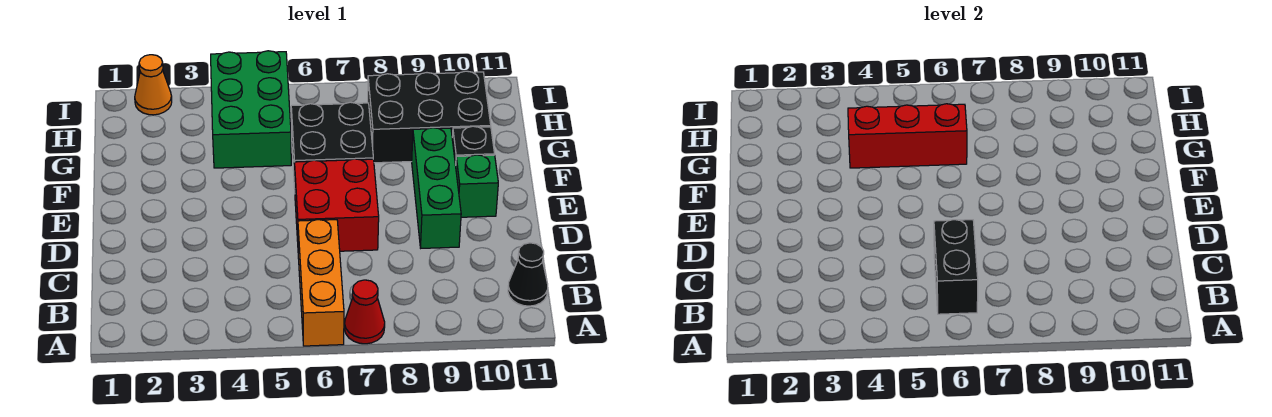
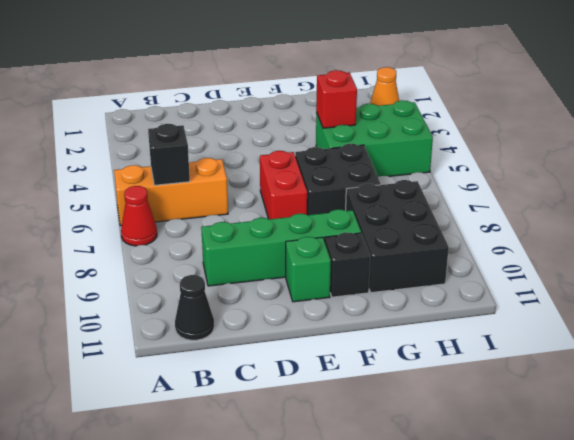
black 1x2 brick [934,220,978,314] -> black 1x1 brick [148,124,190,185]
red 2x2 brick [295,159,379,251] -> red 1x2 brick [260,151,307,219]
green 1x3 brick [412,128,461,248] -> green 1x4 brick [201,210,361,286]
red 1x3 brick [848,104,967,168] -> red 1x1 brick [316,70,357,128]

